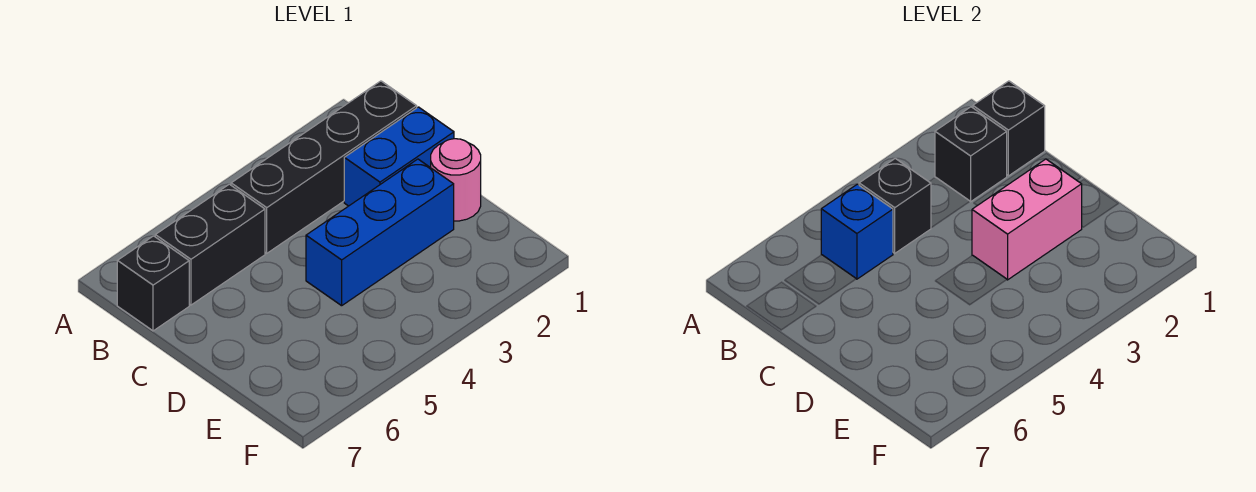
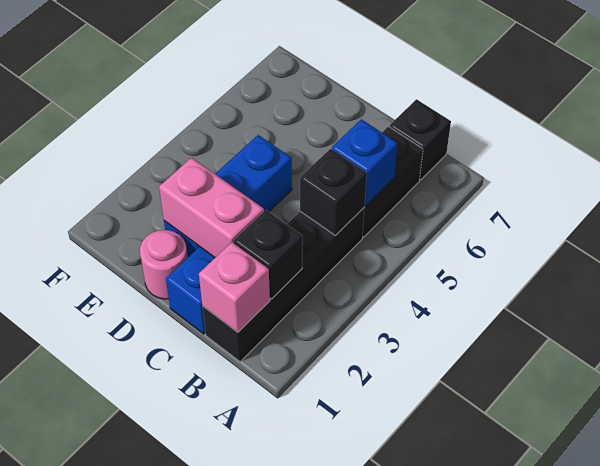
black 1x1 brick [973,81,1045,176] -> pink 1x1 brick [199,242,270,332]
pink 1x2 brick [972,159,1082,280] -> pink 1x2 brick turned to [159,158,264,257]

